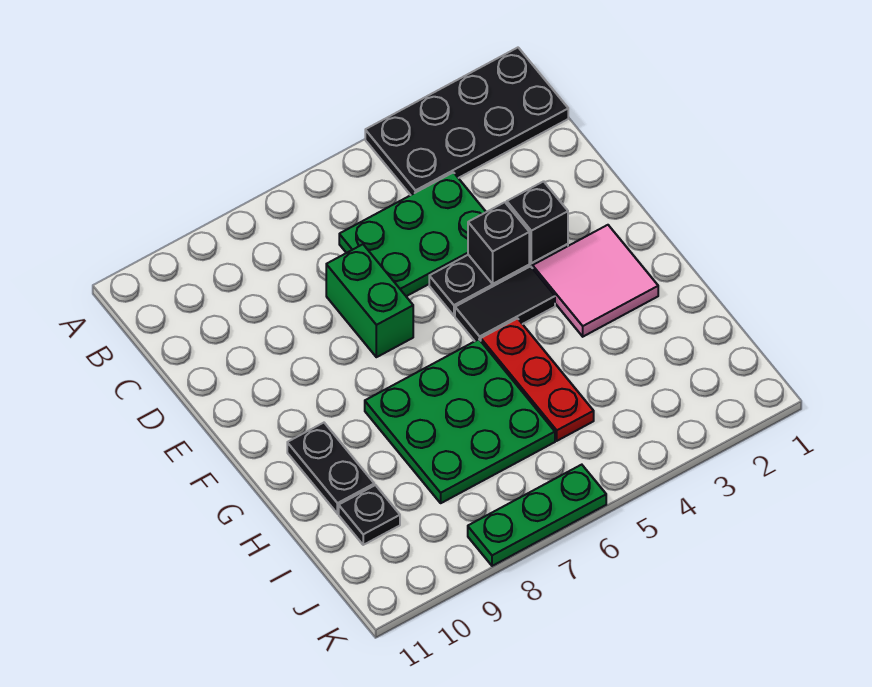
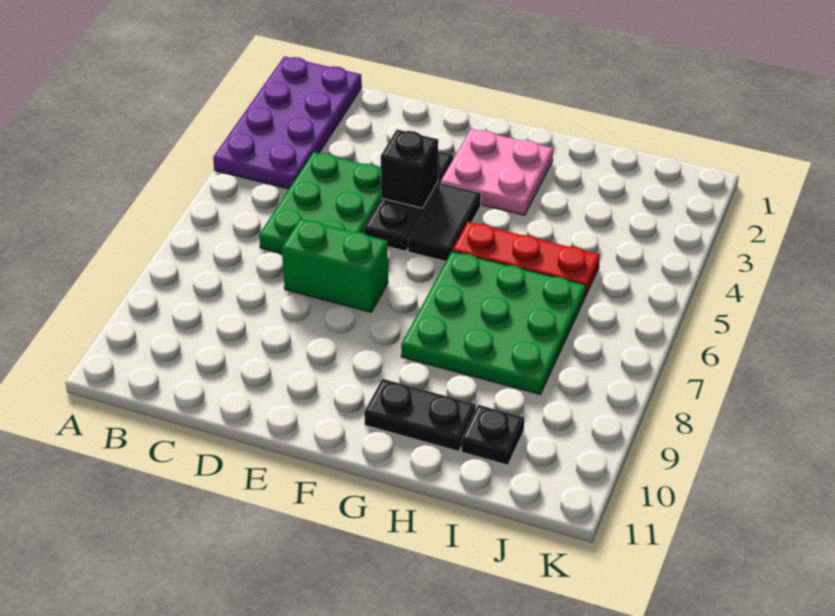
black 2x4 plate [365,48,568,195] -> purple 2x4 plate [213,56,362,189]
black 1x1 brick [507,181,568,263] -> none
pink 2x2 tile [533,225,658,337] -> pink 2x2 plate [441,129,553,215]
green 1x3 plate [468,465,606,566] -> none

